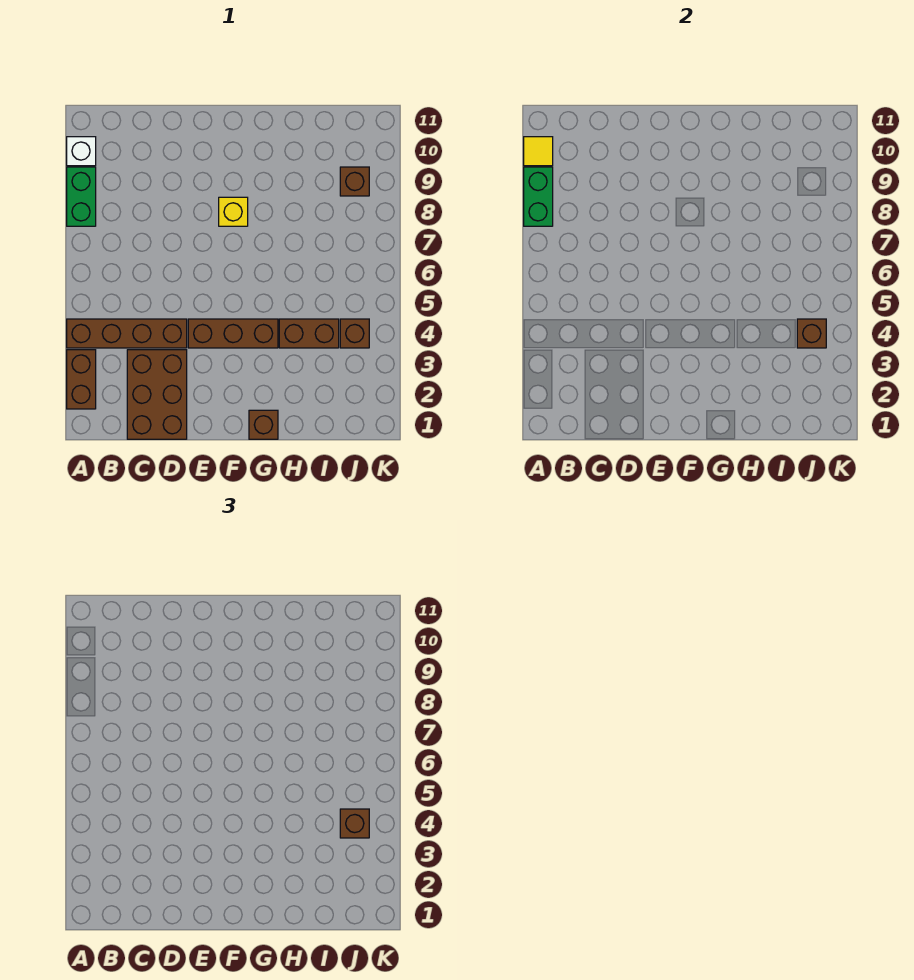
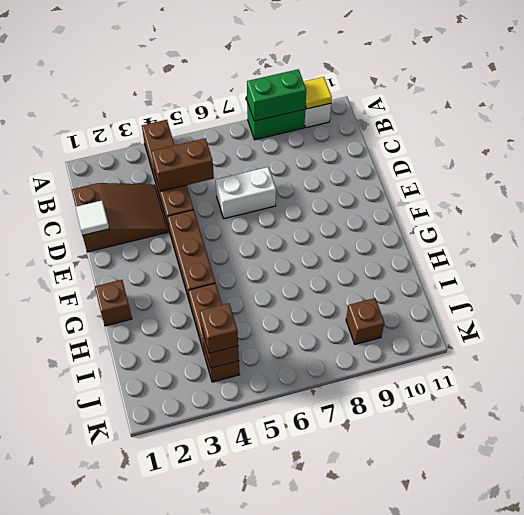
brown 1x2 brick [67,350,96,409] -> brown 1x2 brick moved to [151,138,214,191]
brown 2x3 brick [127,350,187,439] -> brown 2x3 slope [72,183,168,252]
none -> white 1x1 tile [76,201,109,235]
none -> white 1x2 brick [216,167,276,219]
yellow 1x1 brick [219,197,248,226] -> none

